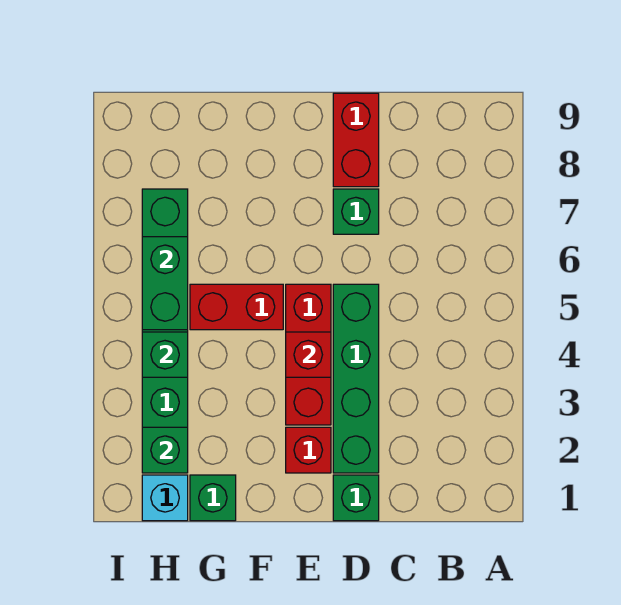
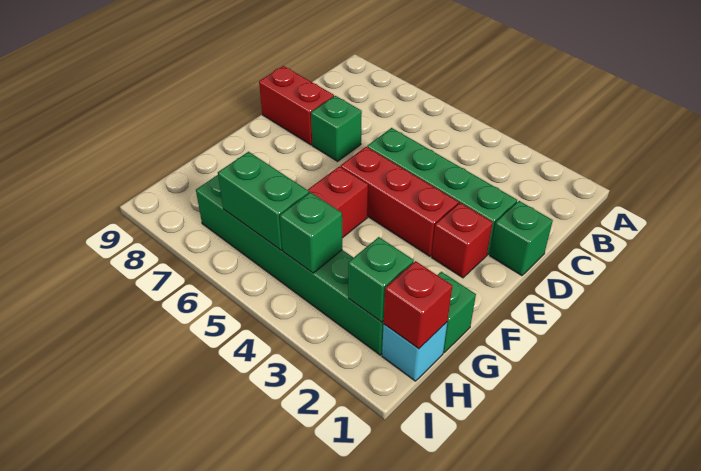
red 1x1 brick [286,332,331,377] -> red 1x1 brick moved to [384,261,452,349]

